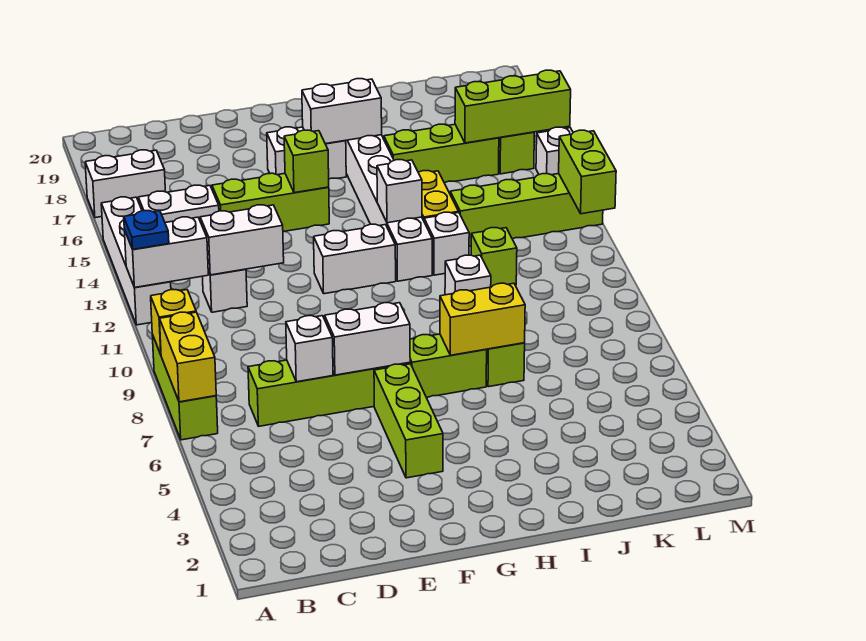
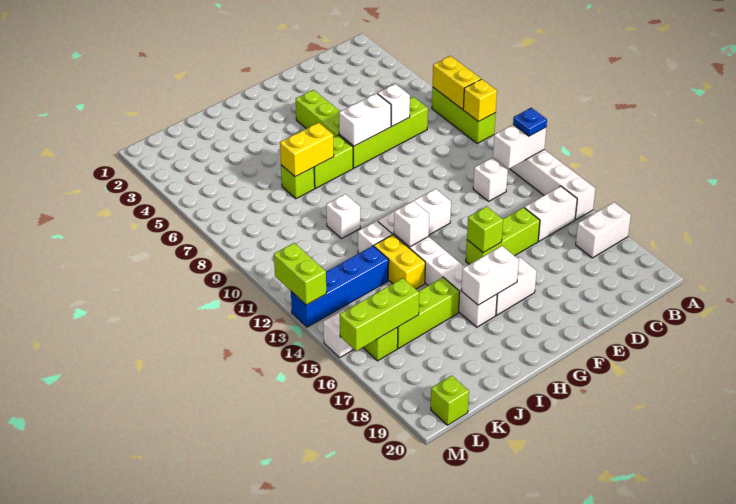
white 1x2 brick [200,205,284,275] -> none
lime 1x1 brick [471,228,517,287] -> lime 1x1 brick moved to [431,376,469,425]
lime 1x4 brick [450,174,603,246] -> blue 1x4 brick [291,246,389,327]

